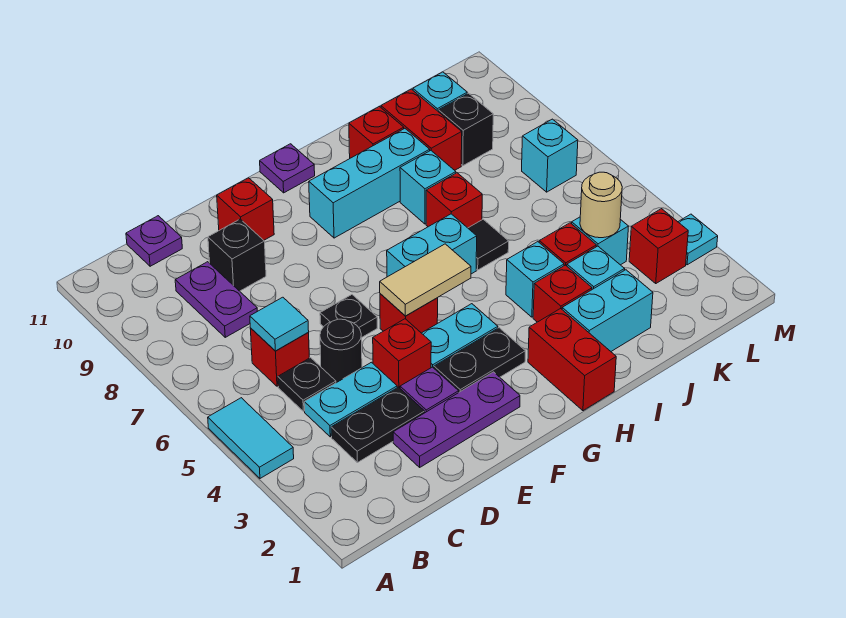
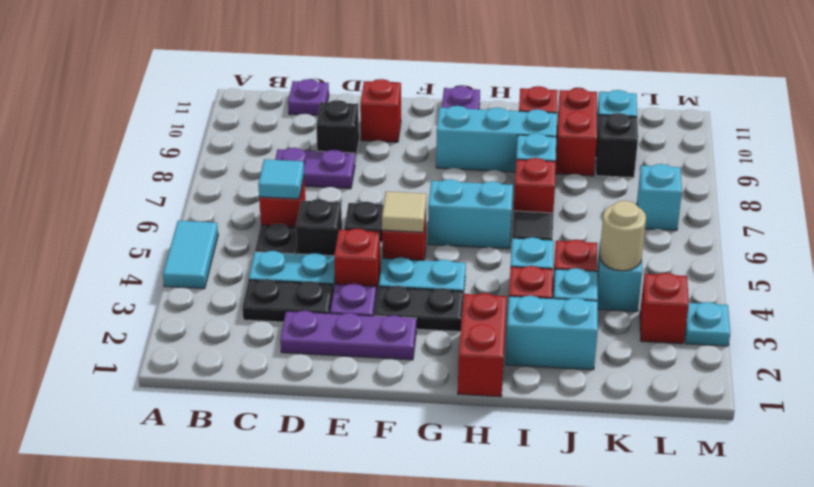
purple 1x2 plate [175,262,257,337] -> purple 1x2 plate turned to [275,148,355,189]
black 1x1 round brick [320,319,362,383] -> black 1x1 brick [296,199,342,256]
tan 1x2 tile [380,244,471,316] -> tan 1x1 tile [382,192,426,232]

